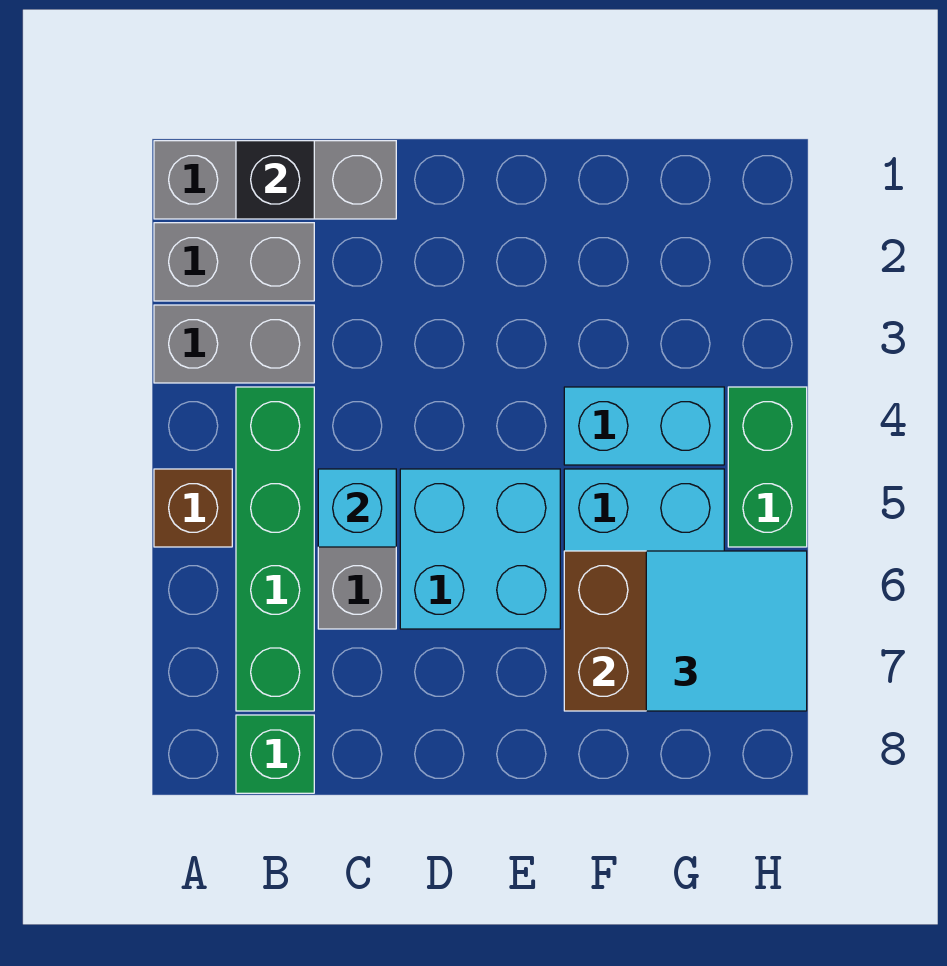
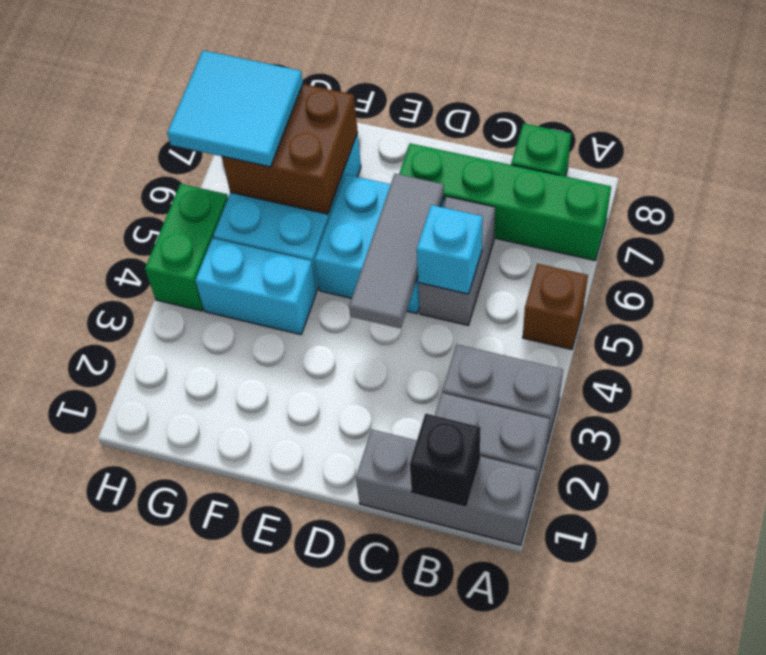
green 1x4 brick [236,387,314,711] -> green 1x4 brick turned to [399,143,611,261]
none -> grey 1x3 tile [349,174,444,328]

